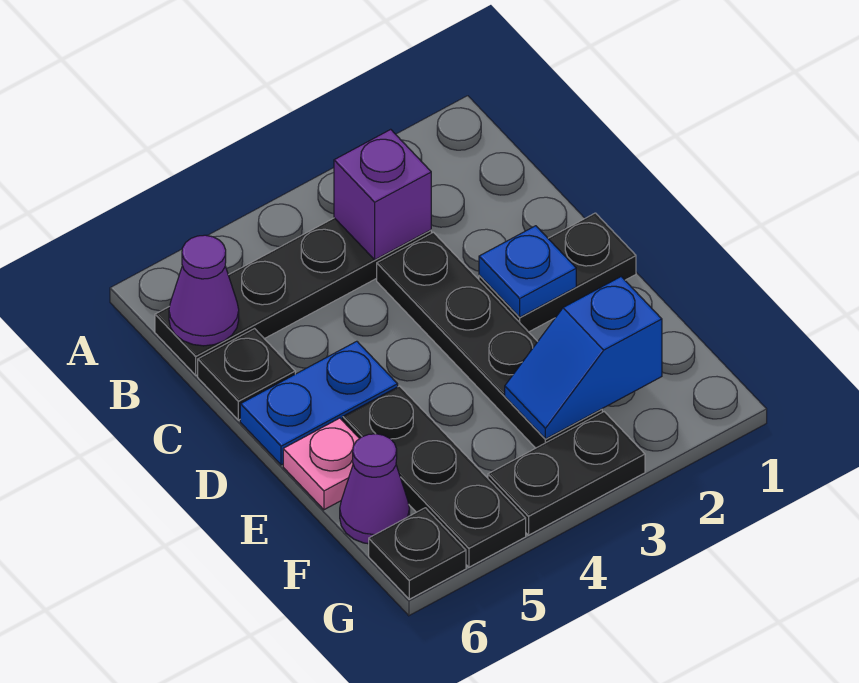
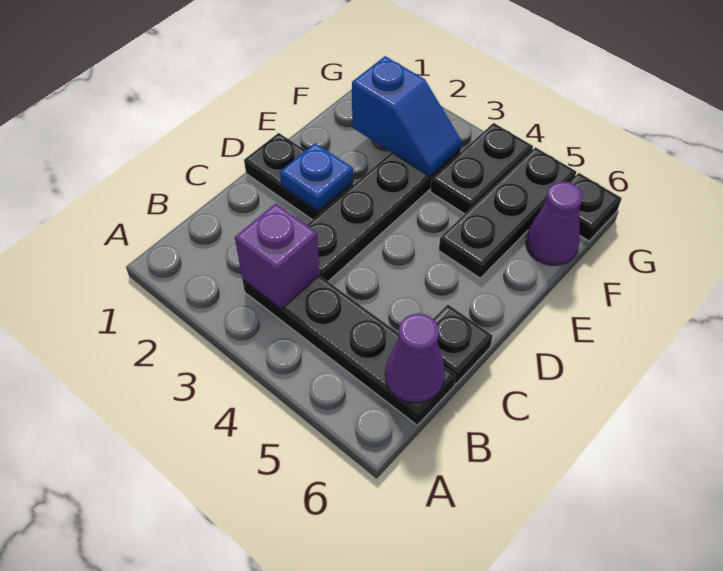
blue 1x2 plate [240,341,398,465] -> none
pink 1x1 plate [283,418,360,510] -> none
black 1x2 plate [488,412,645,535] -> black 1x2 plate turned to [430,123,533,214]

